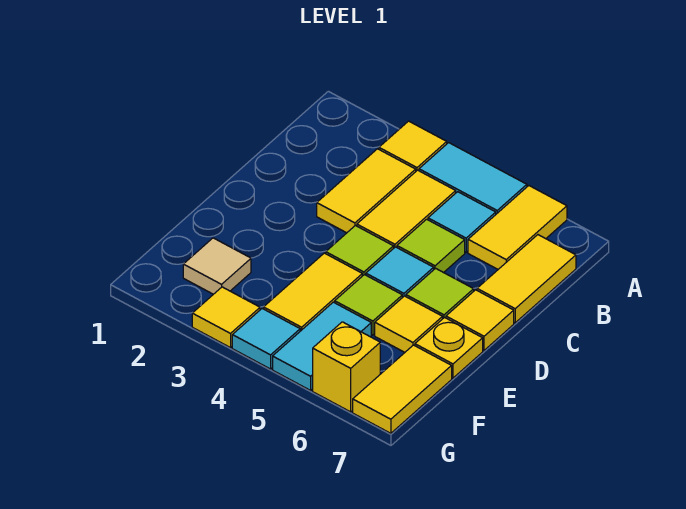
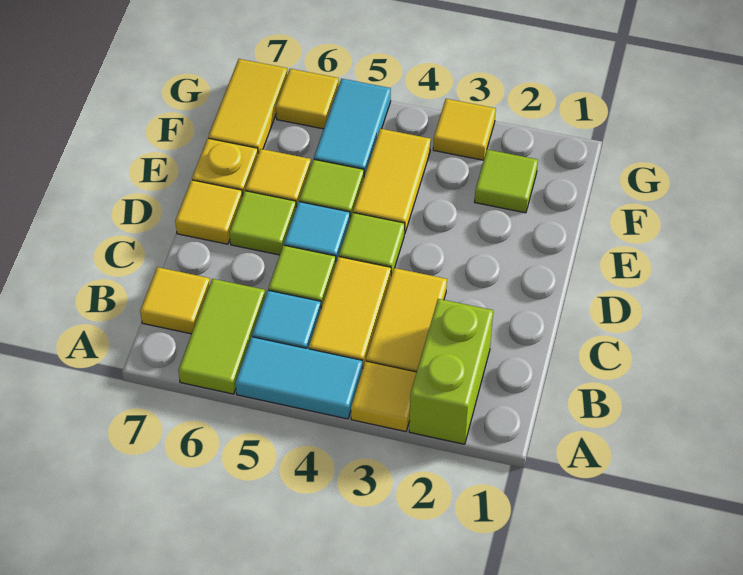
none -> lime 1x2 brick [409,299,493,444]
yellow 1x2 tile [468,186,567,269] -> lime 1x2 tile [178,279,265,394]
yellow 1x2 tile [477,235,576,323] -> yellow 1x1 tile [140,267,210,334]
tan 1x1 tile [183,238,251,294] -> lime 1x1 tile [475,150,538,213]
cyan 1x1 tile [232,309,300,369] -> none
yellow 1x1 brick [313,322,380,412] -> yellow 1x1 tile [276,69,339,129]

